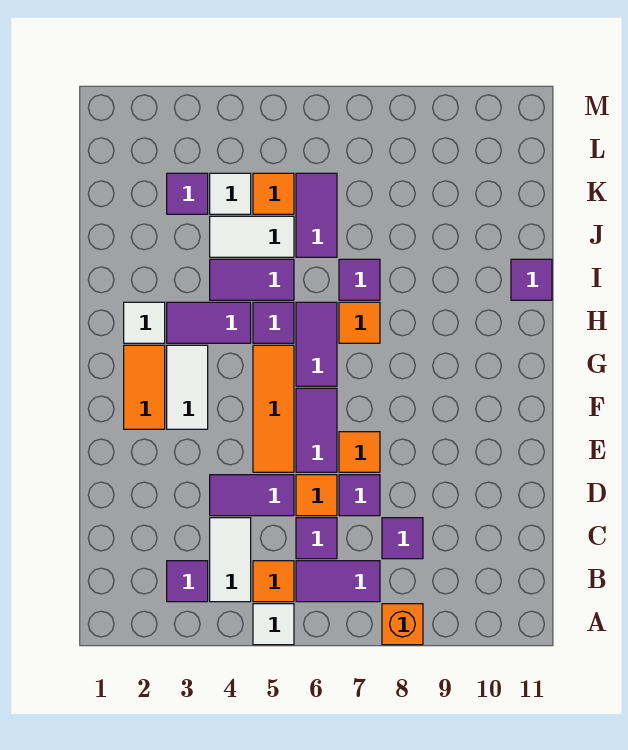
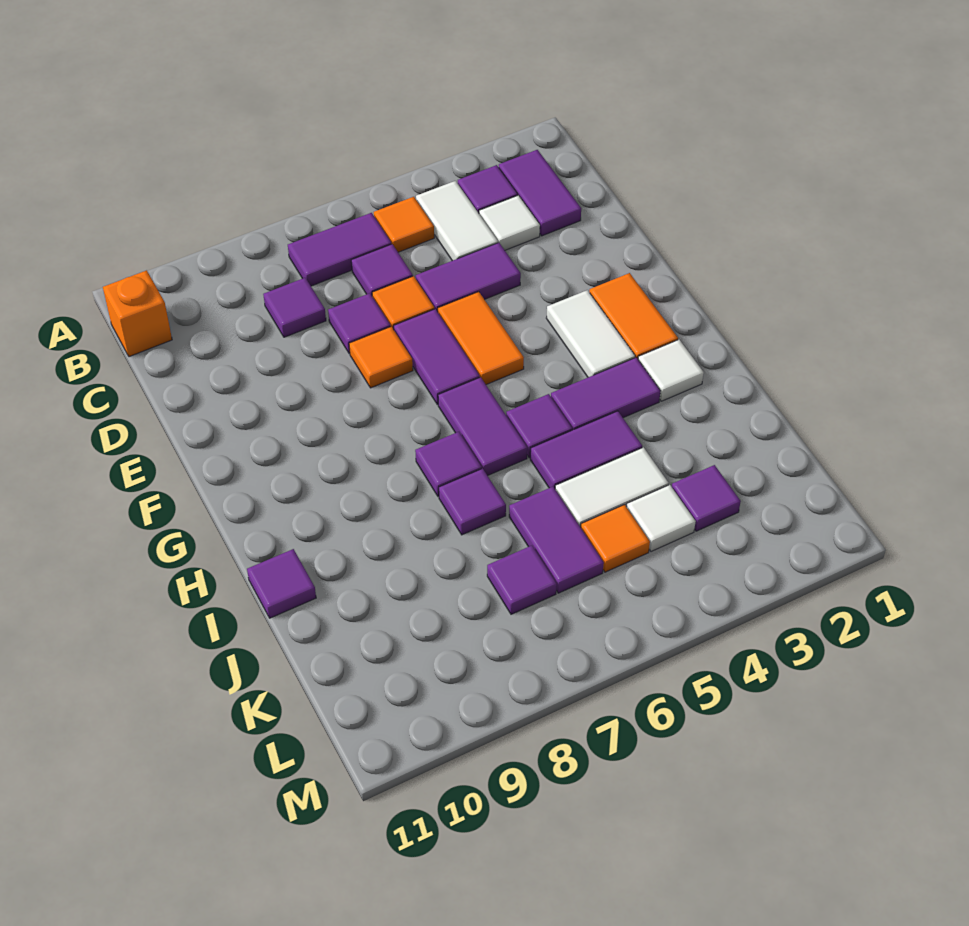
white 1x1 tile [253,604,294,645] -> white 1x1 tile moved to [479,195,540,250]
orange 1x1 brick [382,604,423,645] -> orange 1x1 brick moved to [103,270,172,357]
none -> purple 1x2 tile [499,150,581,236]
orange 1x3 tile [253,345,294,472] -> orange 1x2 tile [438,292,524,385]
orange 1x1 tile [339,302,380,343] -> purple 1x1 tile [415,432,482,497]
none -> purple 1x1 tile [487,546,557,614]

